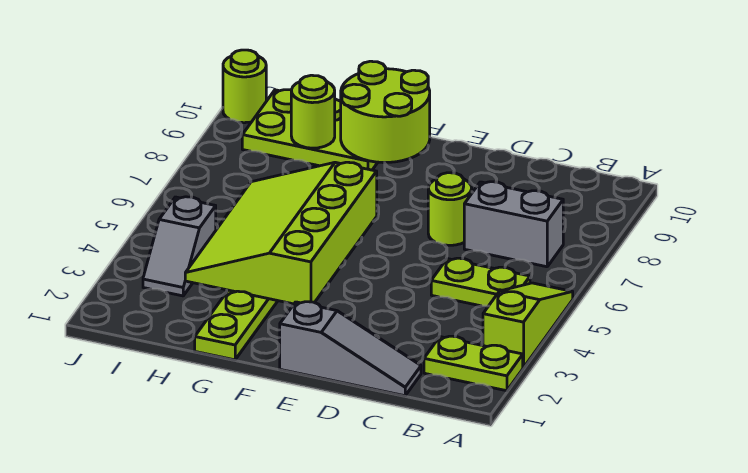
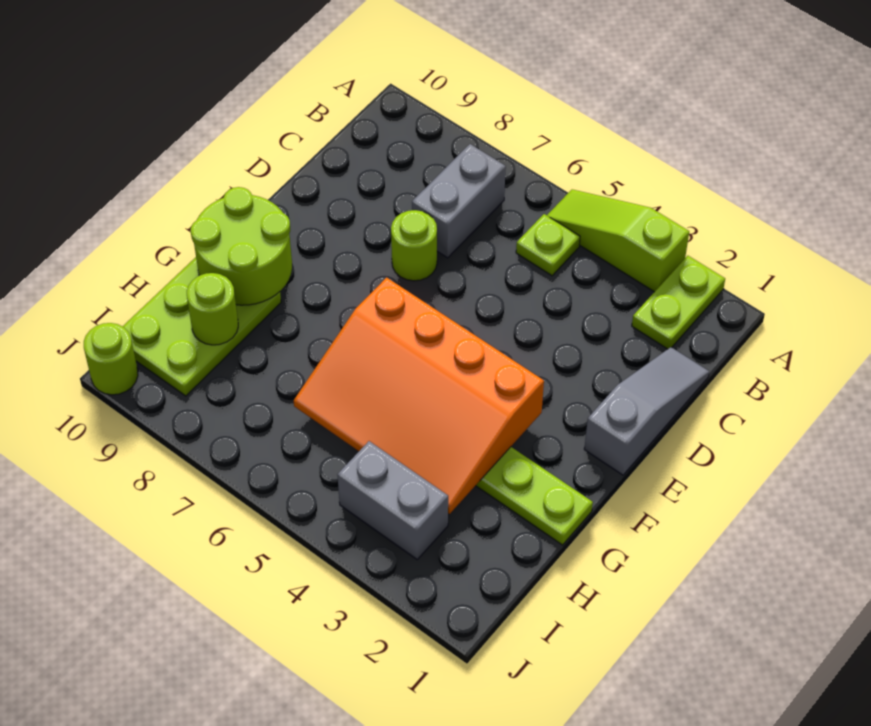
lime 1x2 plate [431,258,530,306] -> lime 1x1 plate [516,214,580,276]
lime 3x4 slope [185,162,377,304] -> orange 3x4 slope [294,278,544,514]
grey 1x2 slope [143,197,216,296] -> grey 1x2 brick [337,441,448,559]

